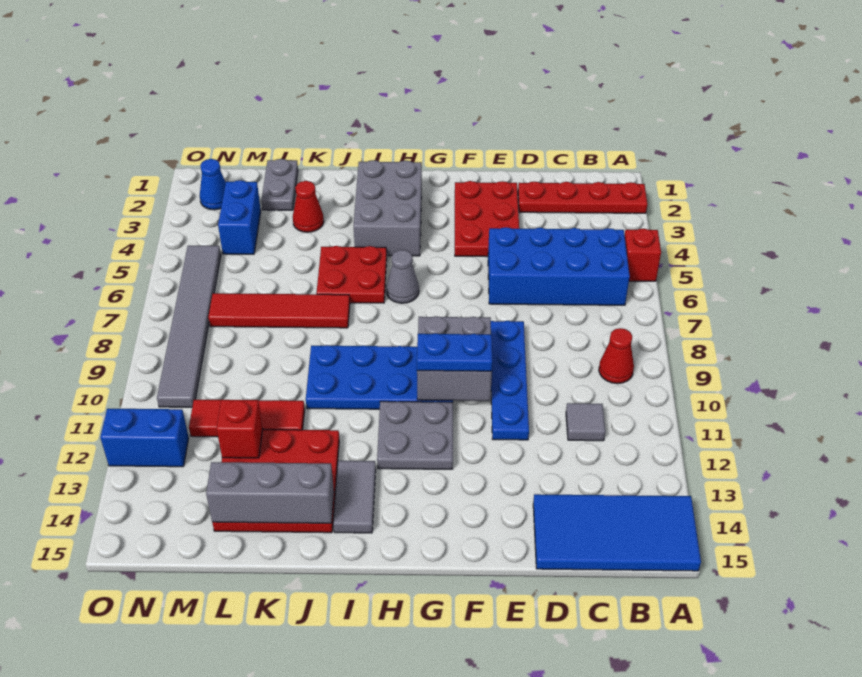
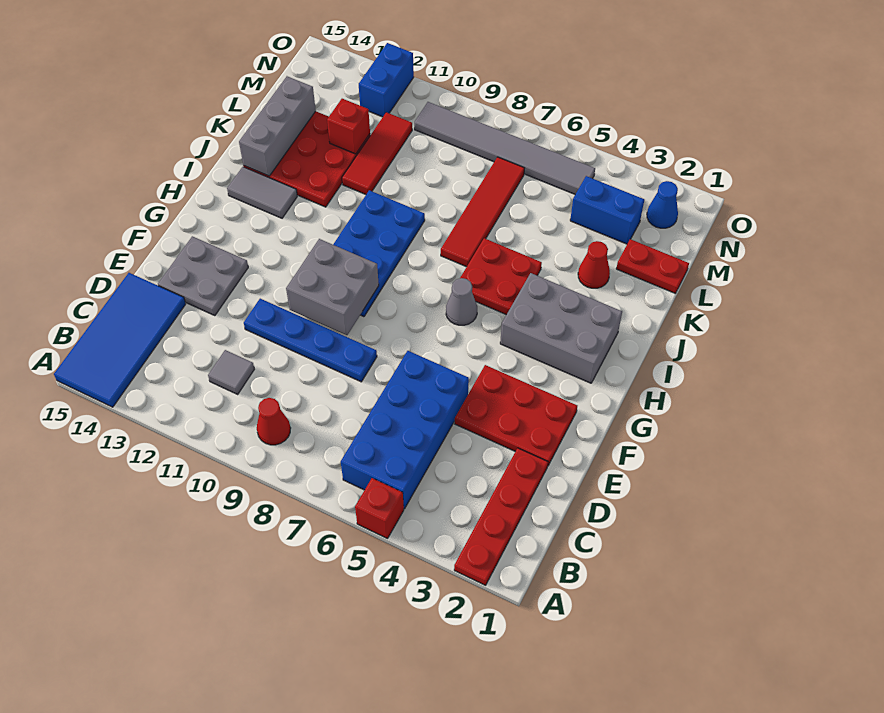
blue 1x2 plate [417,333,492,371] -> none
grey 2x2 plate [377,401,453,469] -> grey 2x2 plate moved to [158,236,248,316]
grey 1x2 plate [261,159,298,210] -> red 1x2 plate [616,239,689,293]

